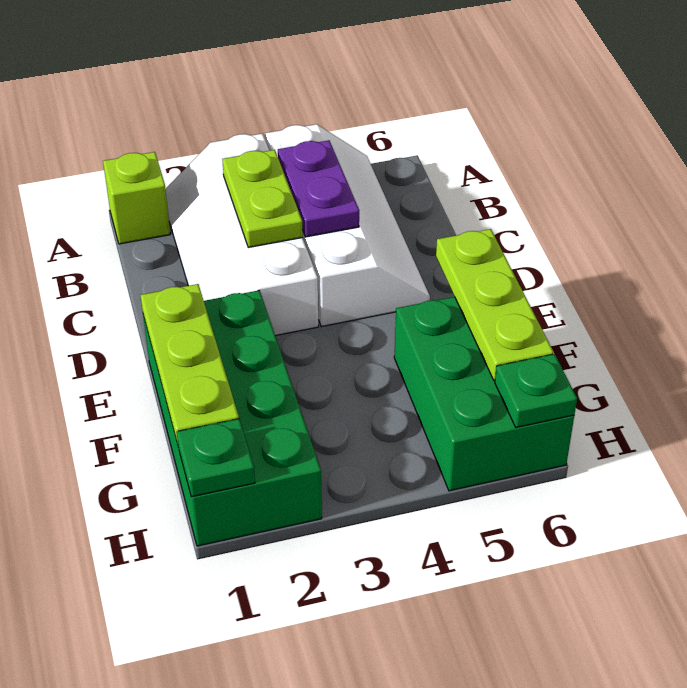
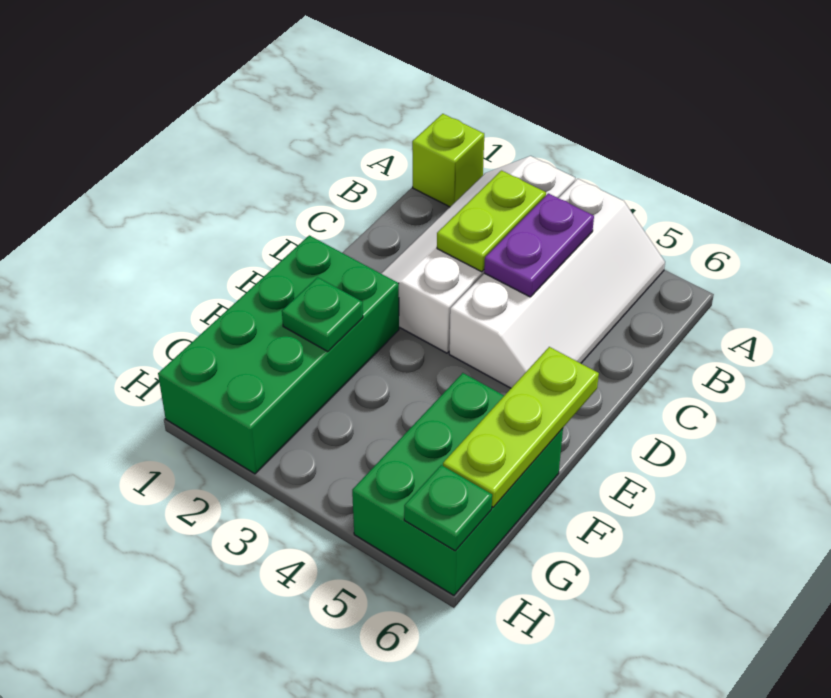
lime 1x3 plate [141,284,239,444] -> none
green 1x1 plate [177,419,255,497] -> green 1x1 plate moved to [282,277,363,352]

